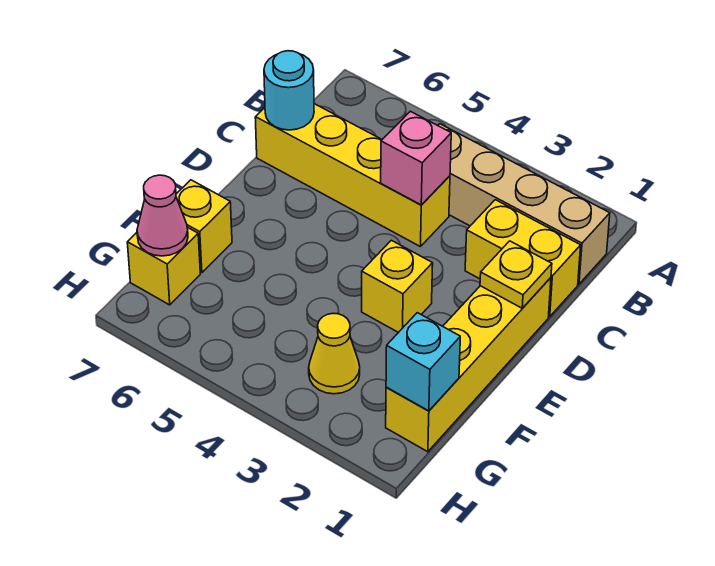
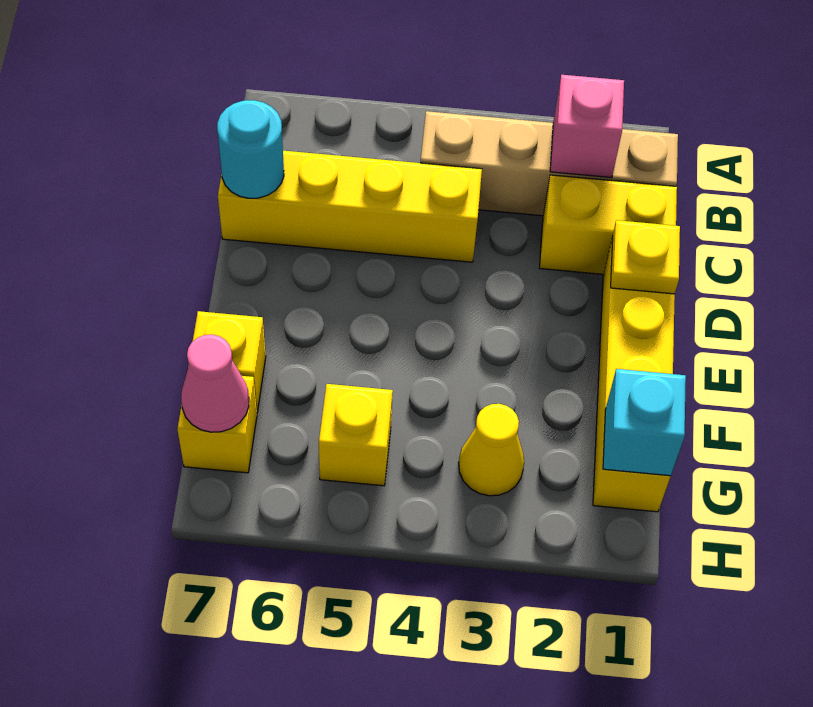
pink 1x1 brick [381,111,451,205] -> pink 1x1 brick moved to [550,75,624,178]
yellow 1x1 brick [362,240,433,332] -> yellow 1x1 brick moved to [319,384,393,486]

